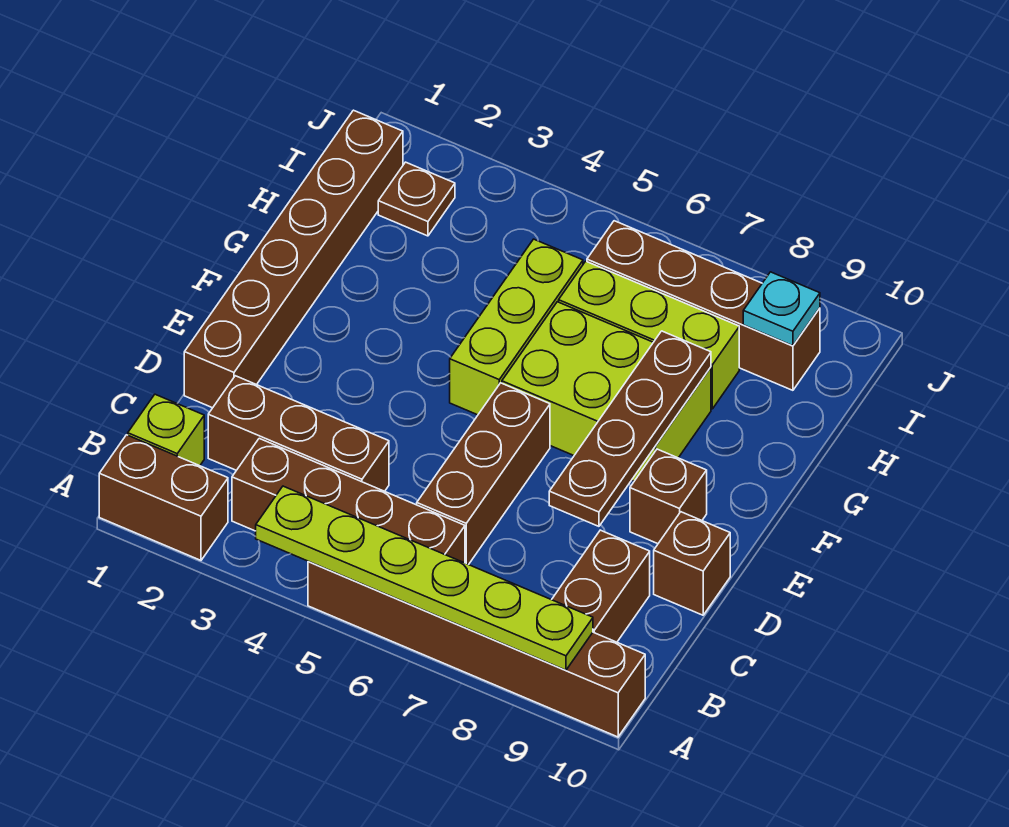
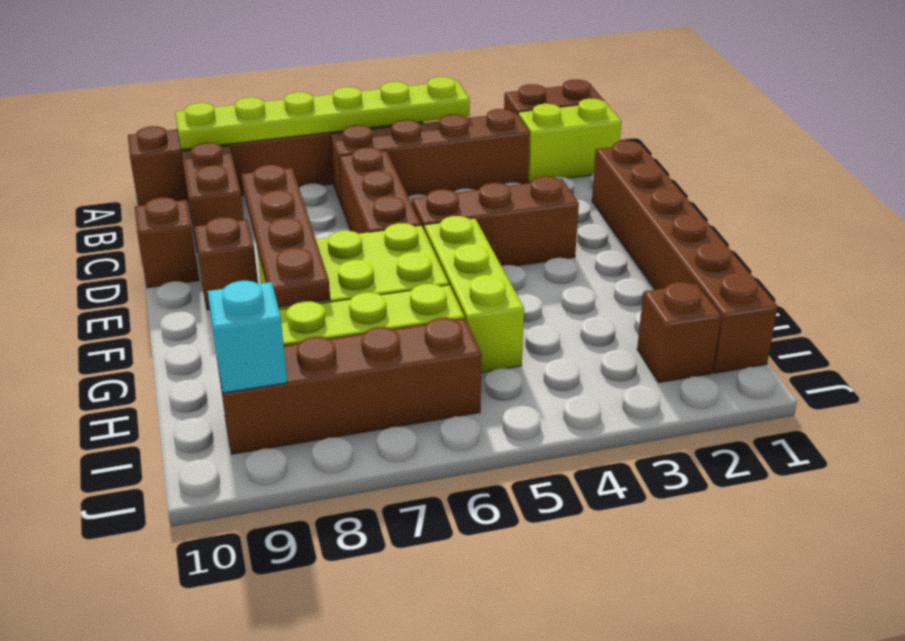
lime 1x1 brick [128,394,204,466] -> lime 1x2 brick [518,99,622,183]
brown 1x3 brick [208,376,389,491] -> brown 1x3 brick moved to [412,176,579,266]
brown 1x1 plate [378,162,455,236] -> brown 1x1 brick [637,282,721,383]
cyan 1x1 plate [743,272,820,346] -> cyan 1x1 brick [208,281,287,393]

